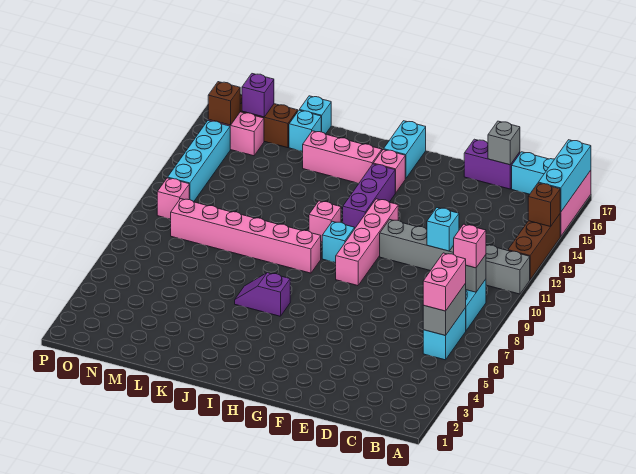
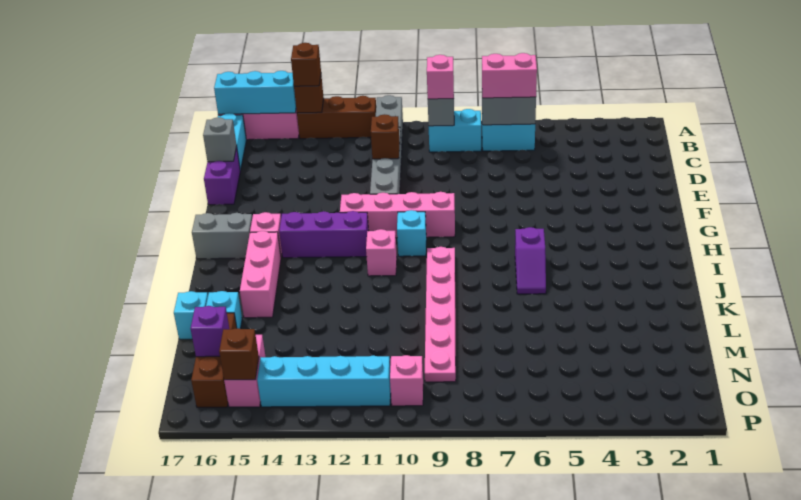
none -> brown 1x1 brick [291,43,321,86]
cyan 1x1 brick [427,208,459,251] -> brown 1x1 brick [371,114,400,159]
cyan 1x2 brick [383,121,426,179] -> grey 1x2 brick [192,213,252,259]
pink 1x6 brick [171,199,321,273] -> pink 1x6 plate [425,247,456,382]

